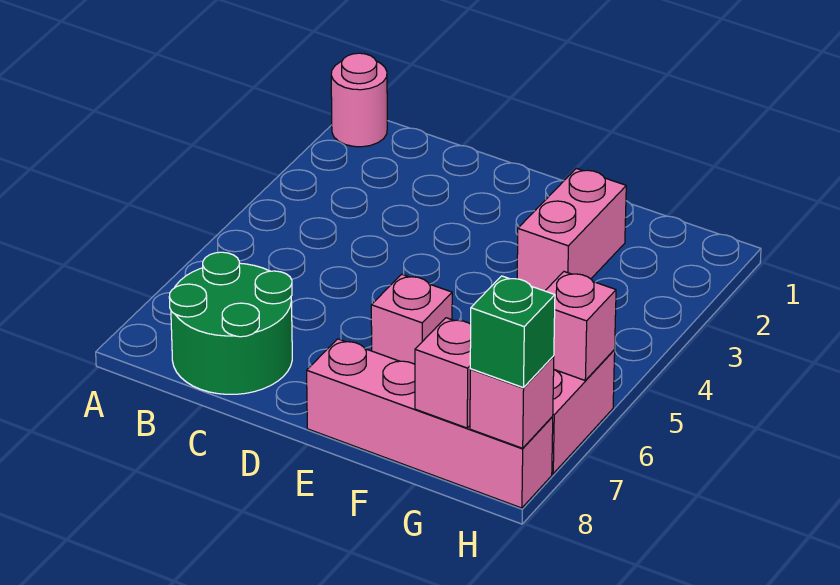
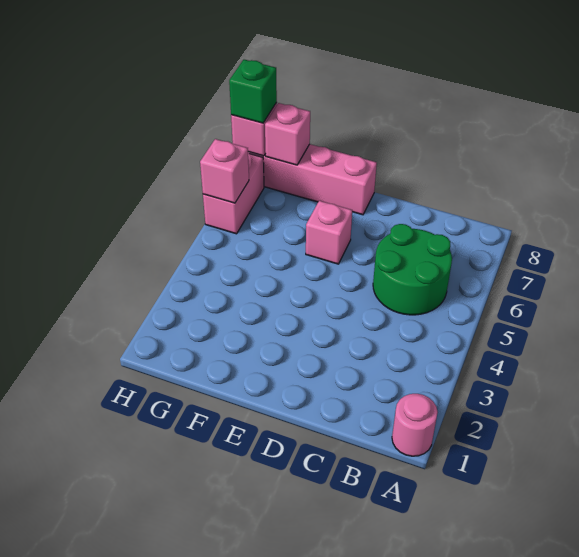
green 2x2 round brick [169,252,292,394] -> green 2x2 round brick moved to [373,224,452,315]
pink 1x2 brick [517,168,626,291] -> none

